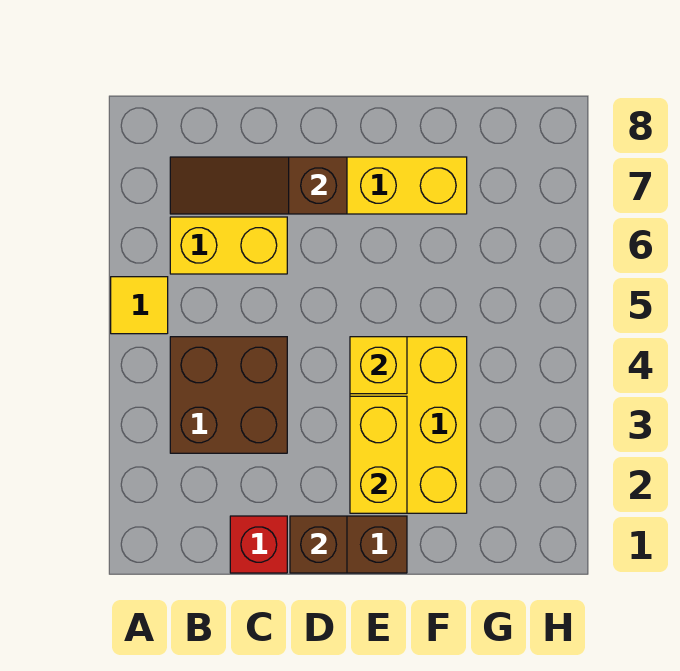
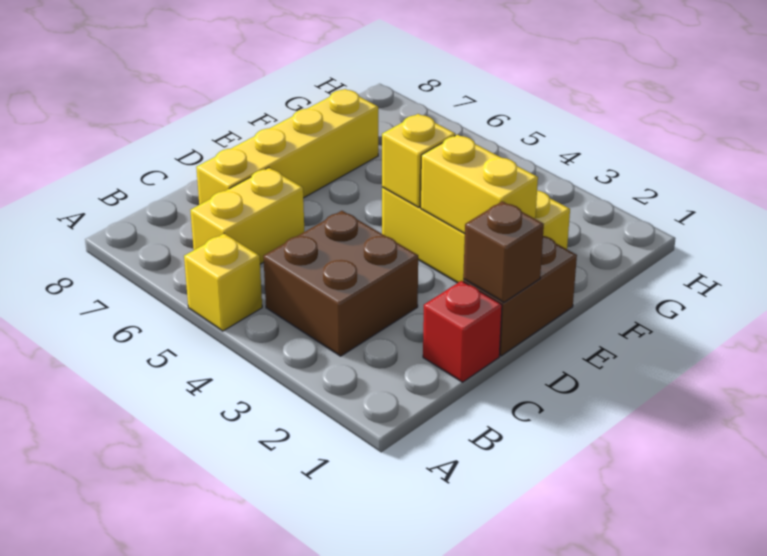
yellow 1x1 tile [111,277,168,334] -> yellow 1x1 brick [184,233,262,331]
brown 1x3 slope [170,157,347,214] -> none

